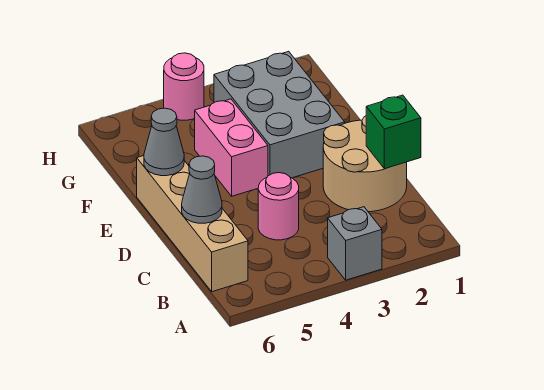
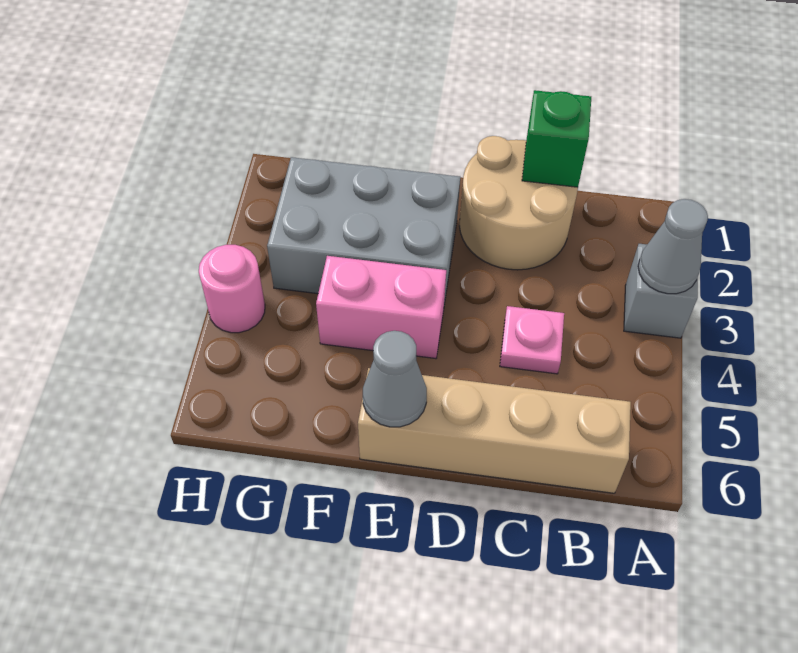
pink 1x1 round brick [258,173,299,240] -> pink 1x1 plate [500,306,564,374]
grey 1x1 cone [182,156,222,223] -> grey 1x1 cone moved to [638,199,708,294]

